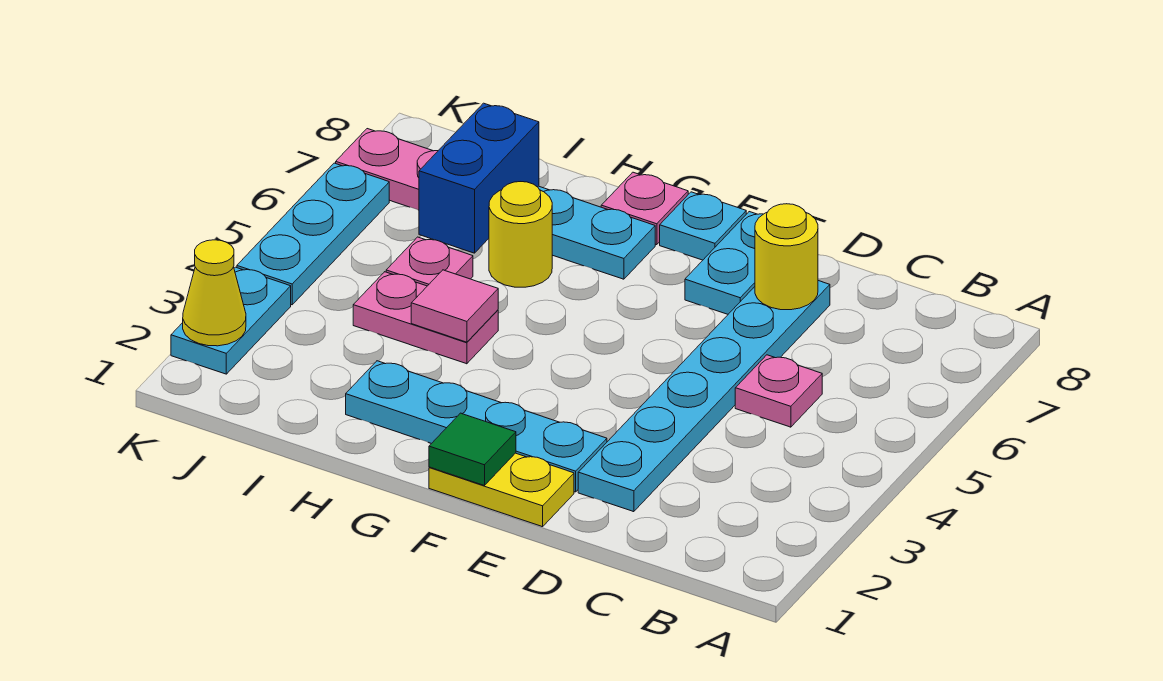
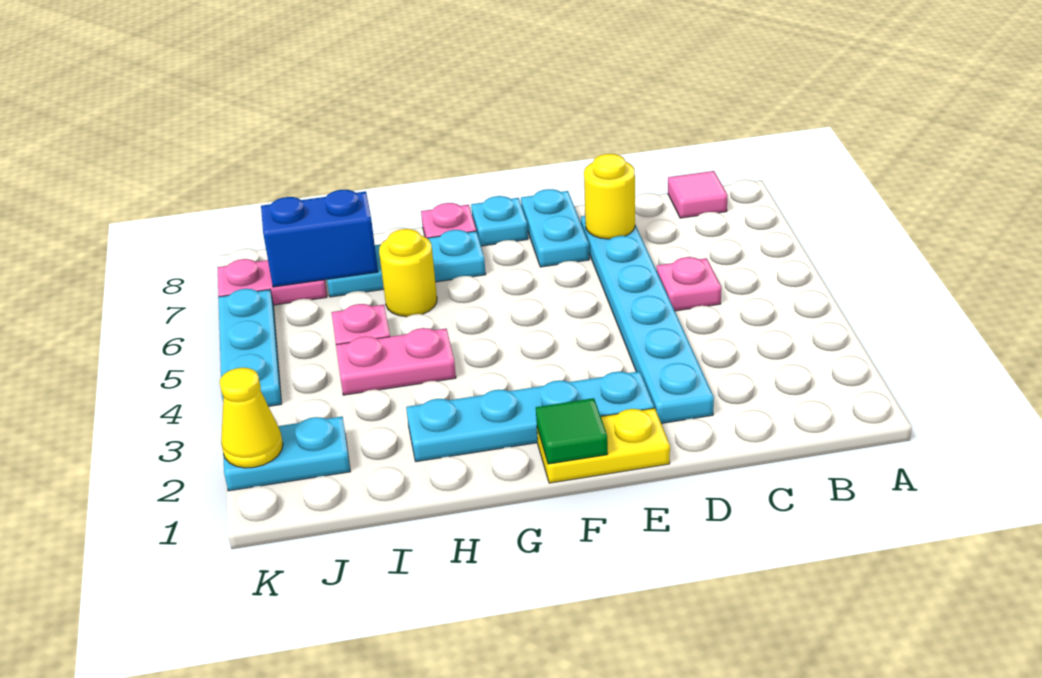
pink 1x1 tile [411,270,498,342] -> pink 1x1 tile moved to [668,171,728,218]
blue 1x2 brick [419,103,539,253] -> blue 1x2 brick turned to [261,190,378,287]
cyan 1x2 plate [171,267,291,374] -> cyan 1x2 plate turned to [223,416,350,491]

